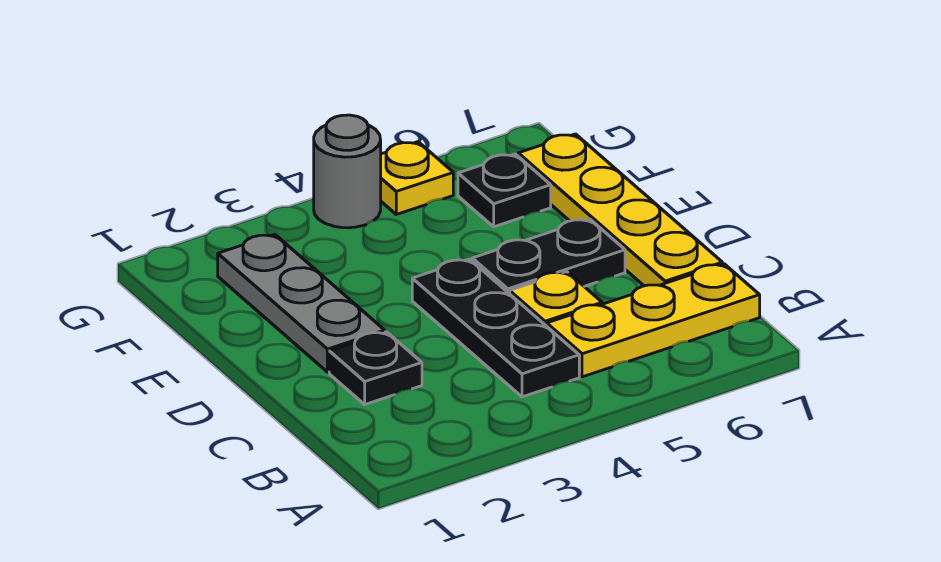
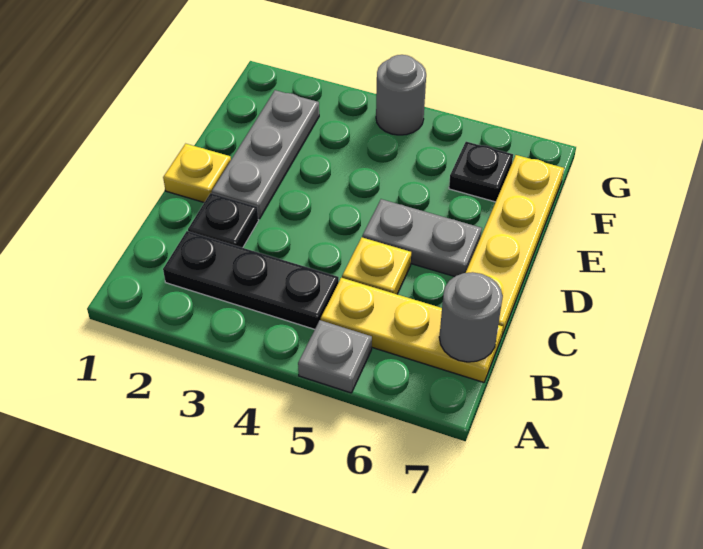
none -> grey 1x1 plate [298,320,372,393]
black 1x3 plate [412,259,579,397] -> black 1x3 plate turned to [163,231,339,329]
none -> grey 1x1 round brick [439,272,503,362]
black 1x2 plate [472,219,625,294] -> grey 1x2 plate [362,199,482,276]
yellow 1x1 plate [381,142,453,214] -> yellow 1x1 plate moved to [163,144,231,202]

